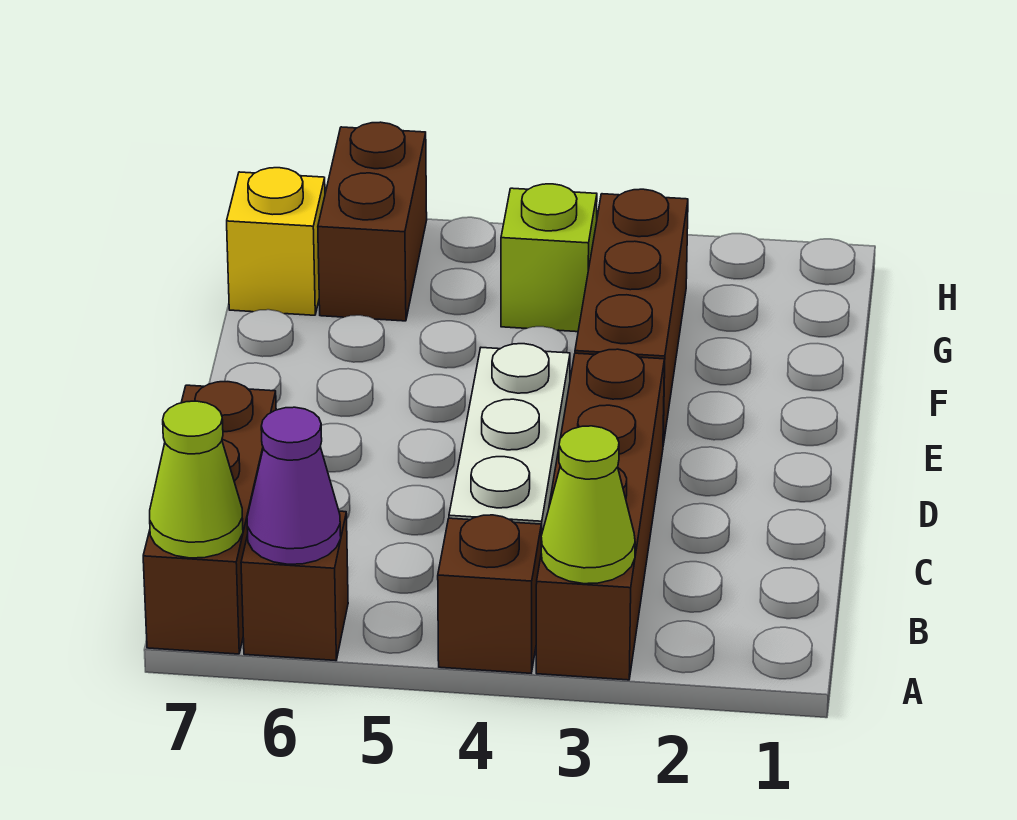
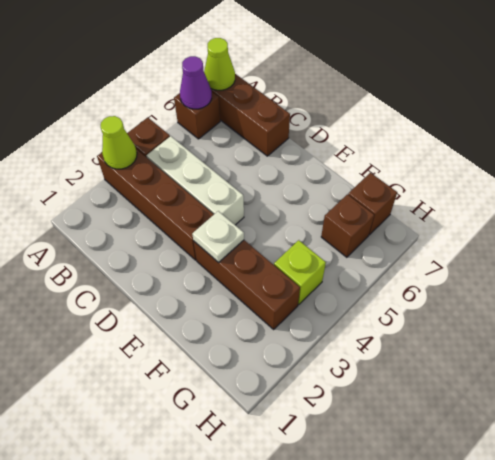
none -> white 1x1 plate [192,211,244,263]
brown 1x2 brick [318,122,427,321] -> brown 1x1 brick [321,194,374,257]
yellow 1x1 brick [227,168,325,315] -> brown 1x1 brick [348,173,397,235]

